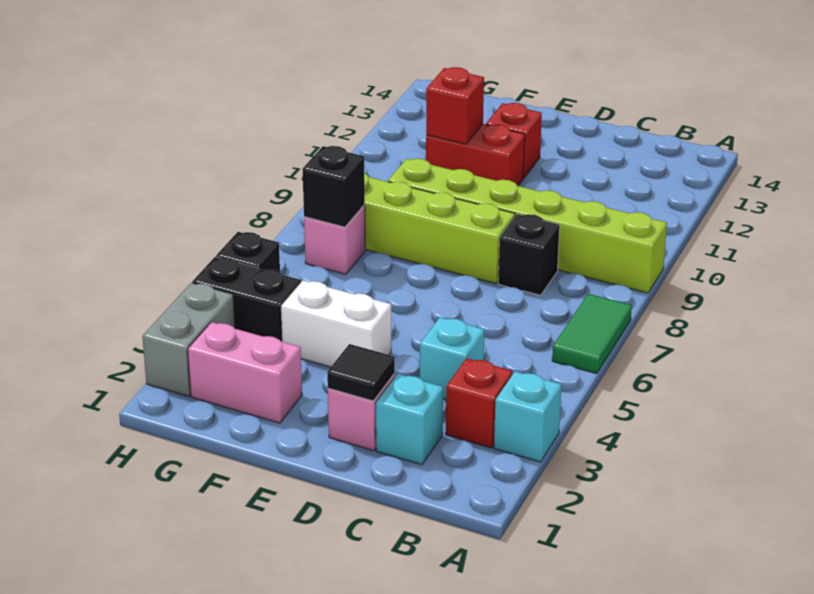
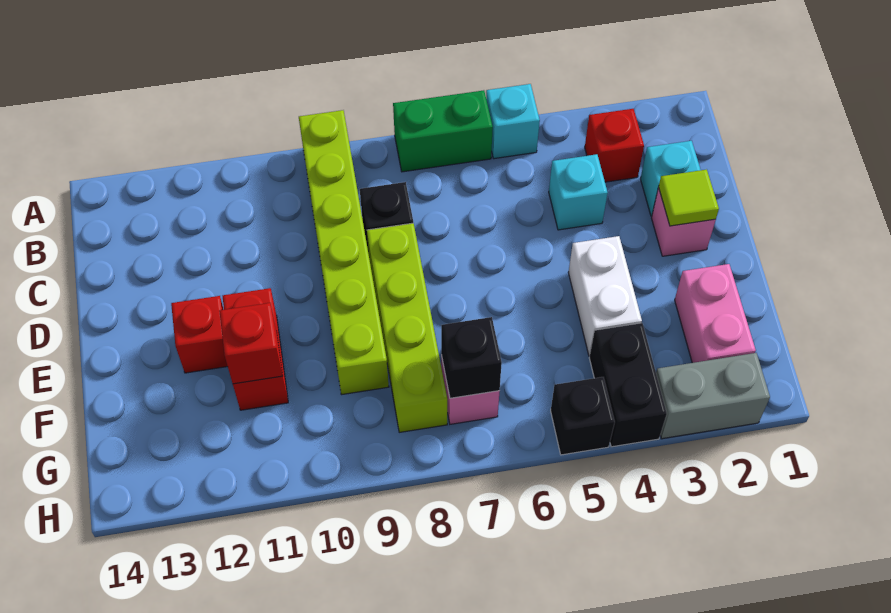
cyan 1x1 brick [494,372,561,462] -> cyan 1x1 brick moved to [486,84,540,159]
green 1x2 tile [552,294,632,373] -> green 1x2 brick [393,90,493,172]
black 1x1 tile [327,344,395,401] -> lime 1x1 tile [659,169,719,226]

